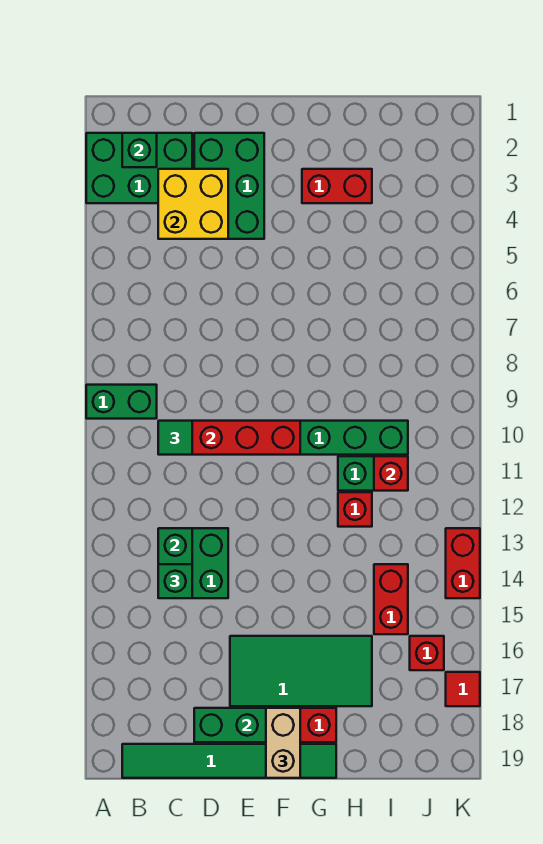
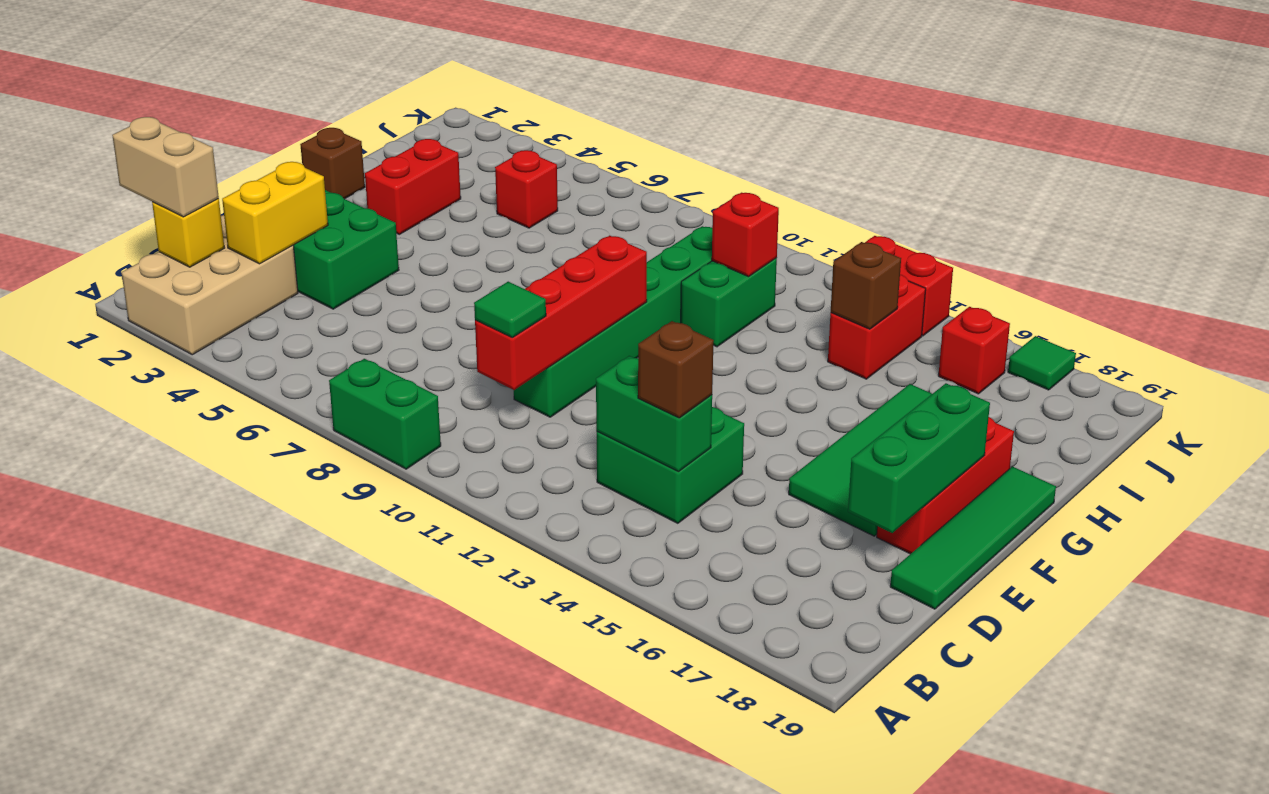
green 2x3 brick [86,133,192,203] -> tan 2x3 brick [122,215,298,355]
green 1x2 brick [86,385,157,419] -> green 1x2 brick turned to [329,359,441,469]
green 1x1 brick [122,133,157,167] -> yellow 1x1 brick [152,199,224,267]
green 1x6 tile [122,744,336,778] -> green 1x4 tile [890,467,1056,609]
yellow 2x2 brick [158,169,228,239] -> yellow 1x2 brick [222,162,328,264]
green 1x1 brick [158,564,192,598] -> brown 1x1 brick [638,321,714,418]
tan 1x2 brick [266,708,300,778] -> tan 1x2 brick moved to [112,117,219,217]
none -> brown 1x1 brick [300,128,365,199]
red 1x1 brick [338,492,372,527] -> red 1x1 brick moved to [495,150,558,228]
red 1x2 brick [374,564,408,634] -> red 1x2 brick turned to [828,274,926,379]
none -> brown 1x1 brick [831,242,901,329]
red 1x1 tile [446,672,480,706] -> green 1x1 tile [1008,336,1076,390]

